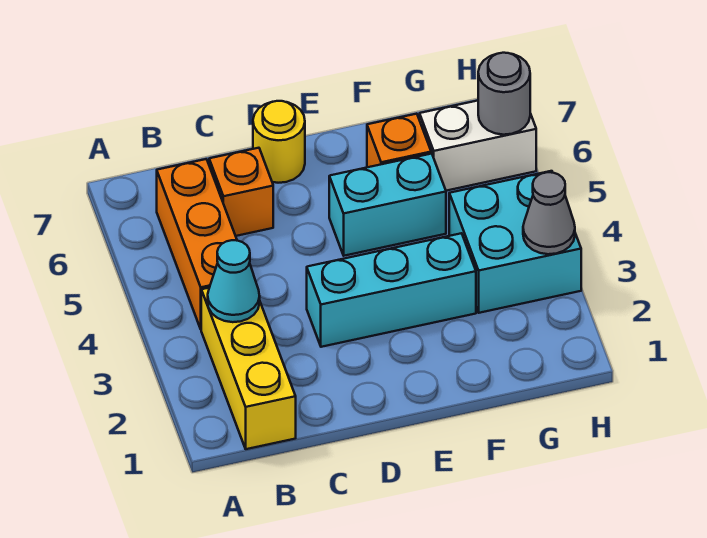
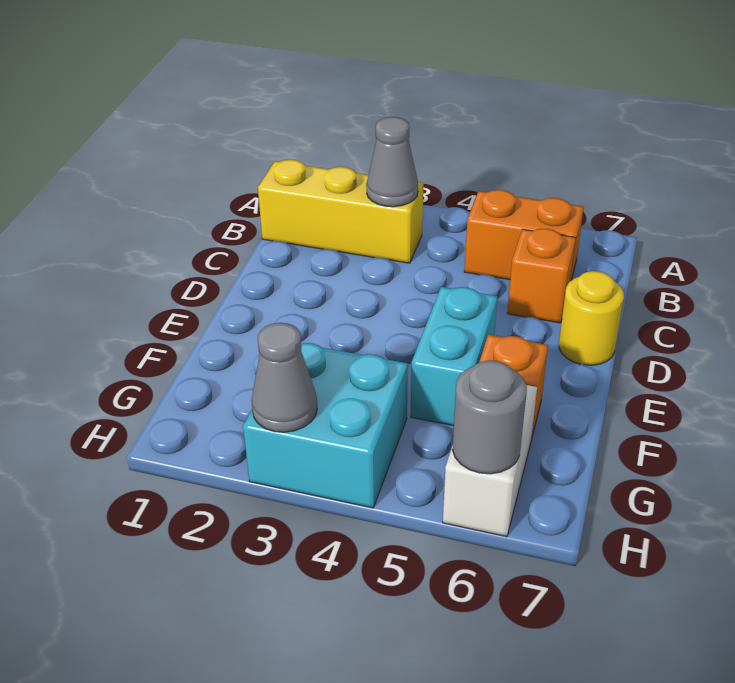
cyan 1x1 cone [208,240,260,322] -> grey 1x1 cone [366,117,418,207]
orange 1x3 brick [157,159,237,329] -> orange 1x2 brick [464,190,584,281]
cyan 1x3 brick [307,233,476,347] -> none

